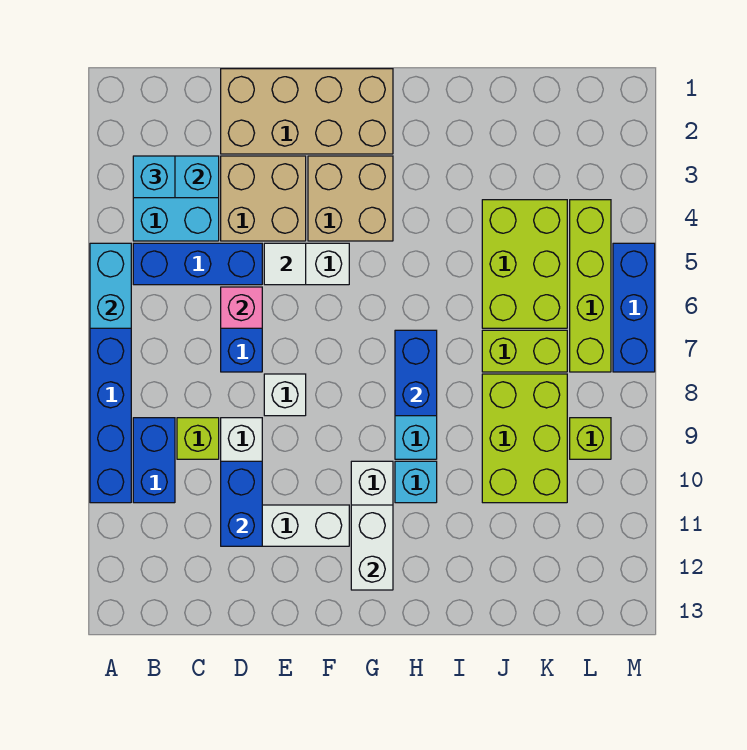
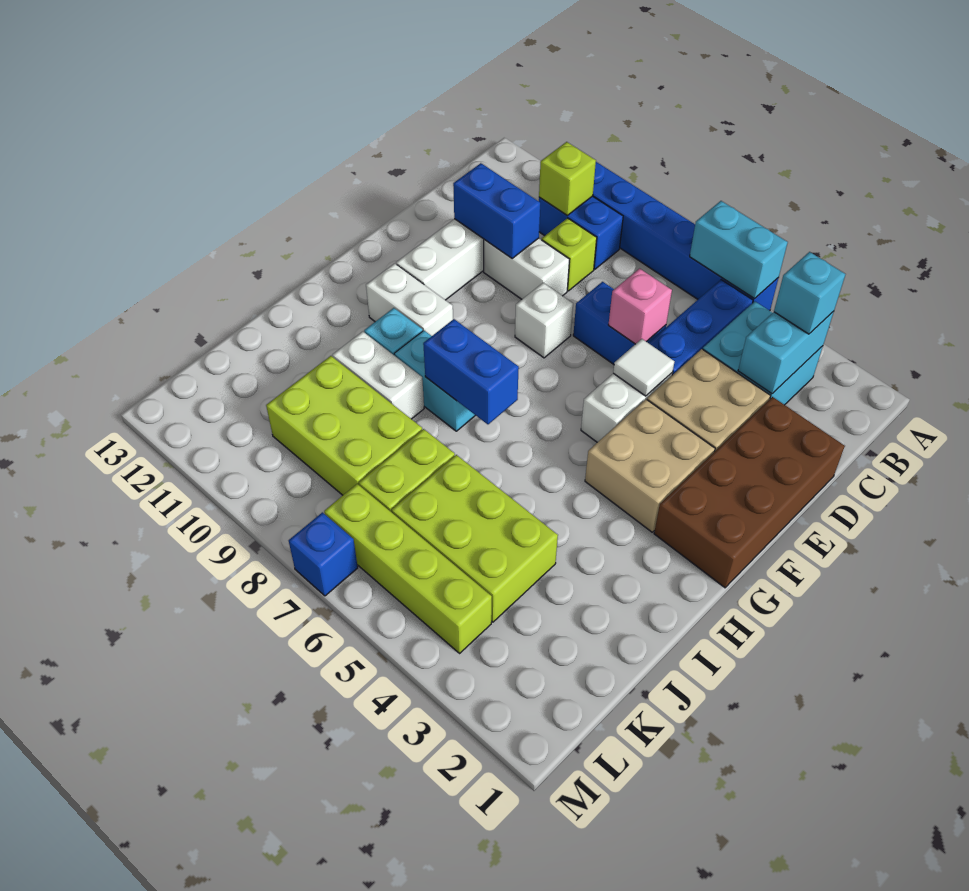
tan 2x4 brick [221,69,393,154] -> brown 2x4 brick [654,397,845,588]
white 1x2 brick [351,505,393,590] -> white 1x2 brick moved to [333,332,424,419]
lime 1x1 brick [570,418,611,459] -> lime 1x1 brick moved to [539,142,596,215]
blue 1x3 brick [613,243,655,372] -> blue 1x1 brick [289,512,358,596]

